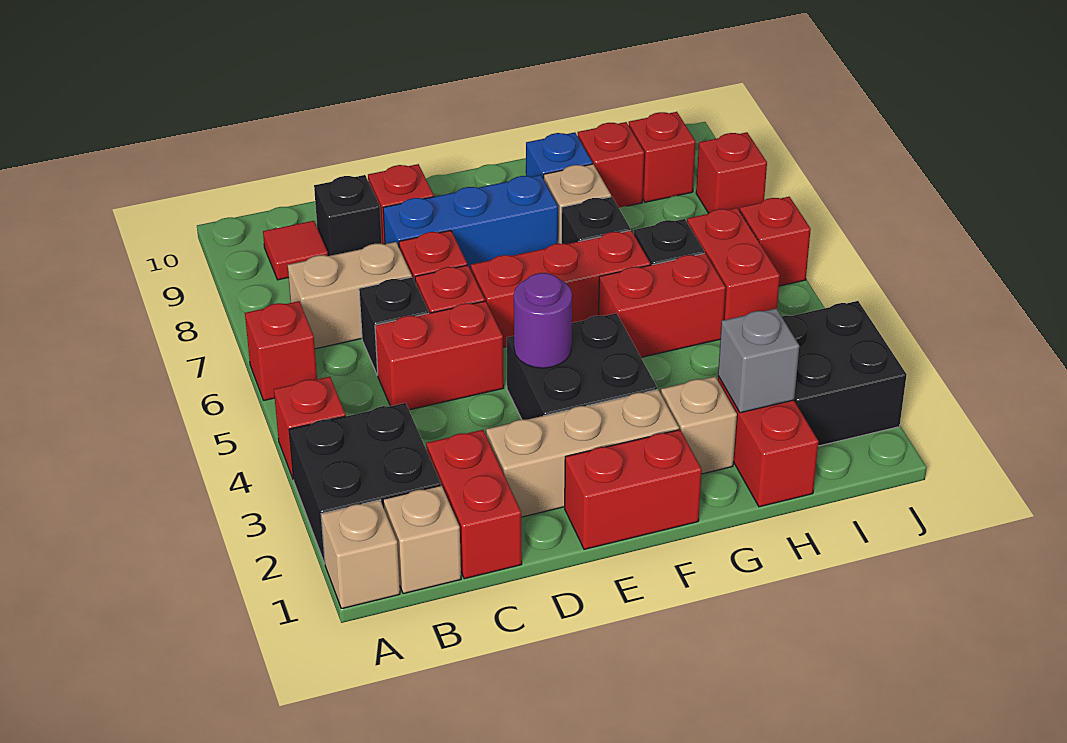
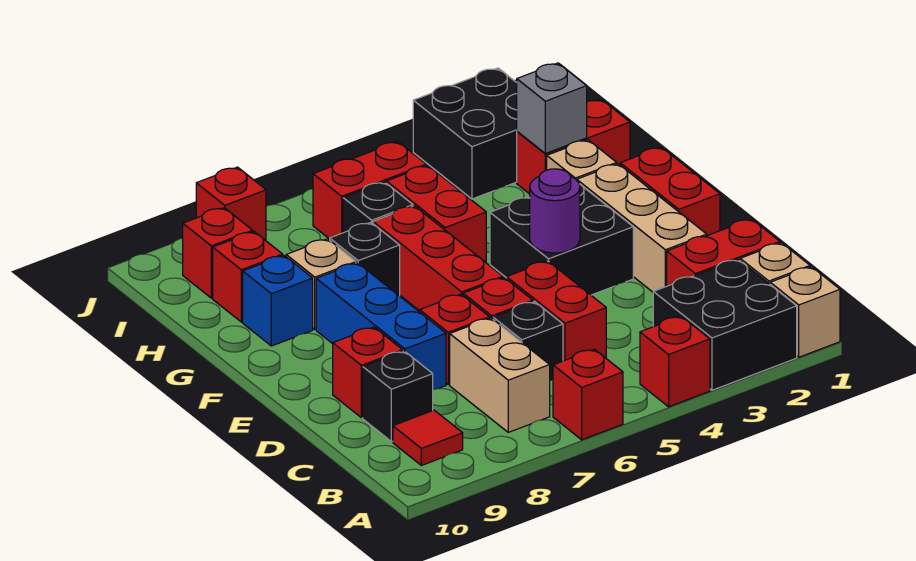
red 1x1 brick [740,197,811,286] -> none

